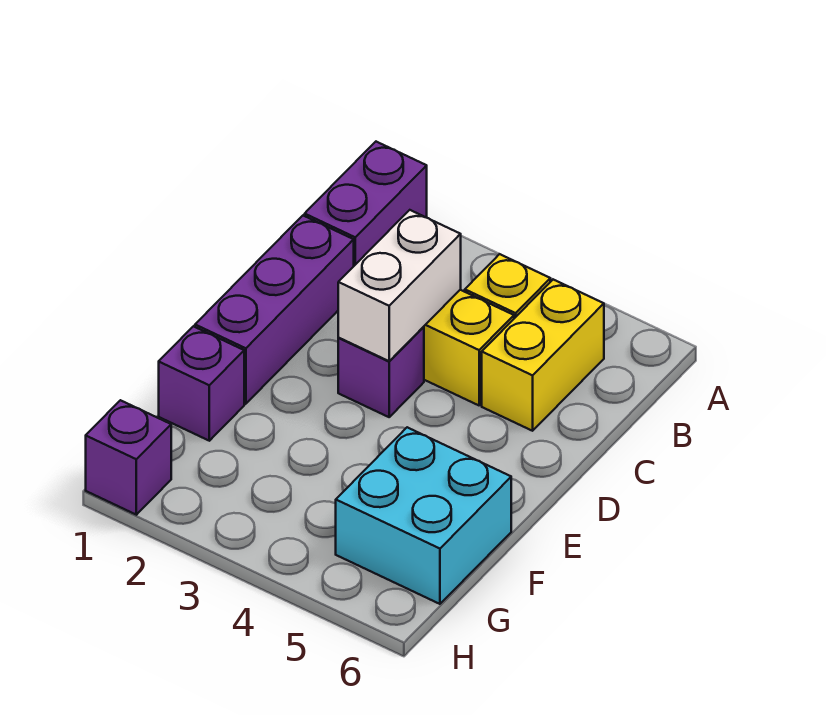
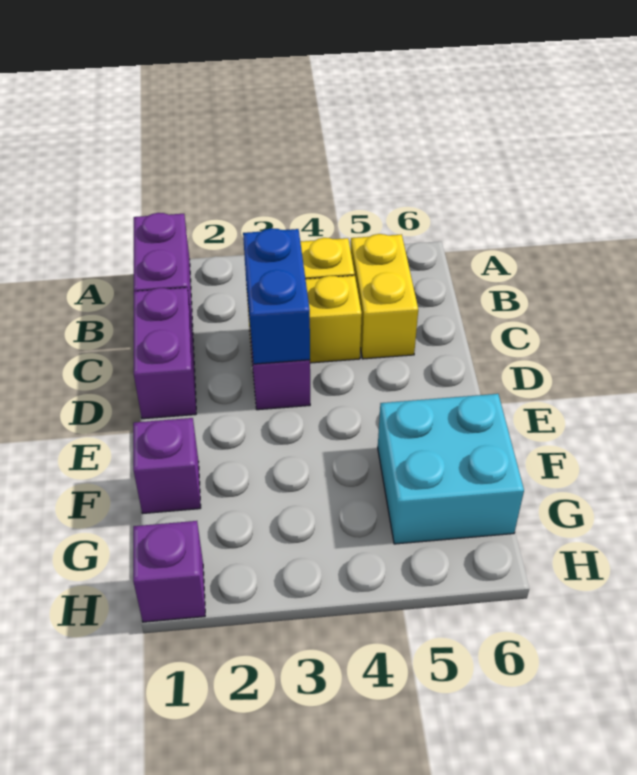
purple 1x3 brick [195,216,354,404] -> purple 1x2 brick [134,288,196,419]
white 1x2 brick [338,210,461,361] -> blue 1x2 brick [243,228,310,364]

